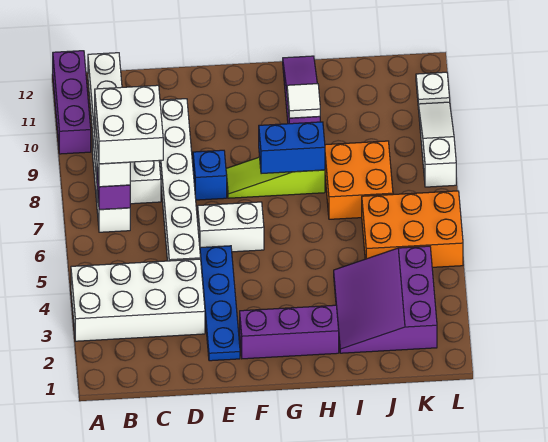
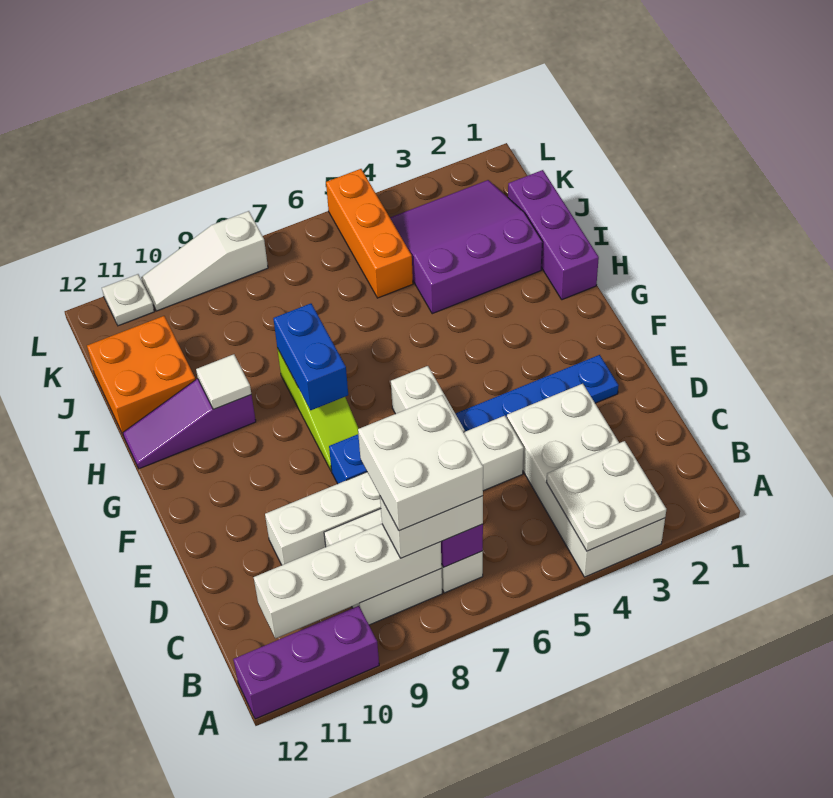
none -> white 2x2 plate [546,441,666,551]
purple 1x3 brick [240,305,339,359] -> purple 1x3 brick moved to [508,170,599,300]
purple 3x3 slope [334,246,437,353] -> purple 3x3 slope turned to [390,180,542,314]
orange 2x2 brick [325,141,393,219] -> orange 2x2 brick moved to [87,316,195,434]
orange 2x3 brick [362,191,463,267] -> orange 1x3 brick [326,169,413,298]

